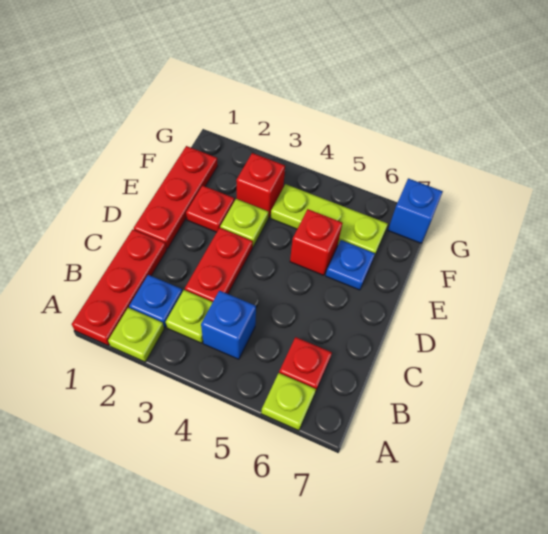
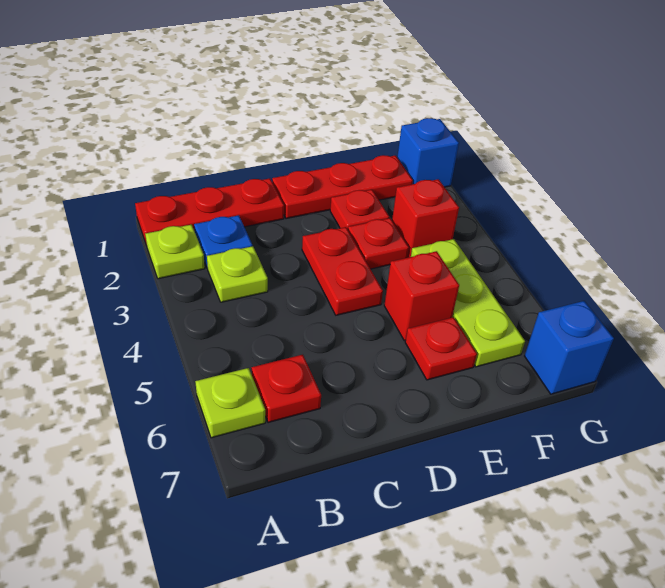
blue 1x1 brick [201,291,256,359] -> blue 1x1 brick moved to [397,118,459,187]
red 1x2 plate [185,228,253,302] -> red 1x2 plate turned to [302,227,383,315]
lime 1x1 plate [220,199,269,247] -> red 1x1 plate [348,218,409,269]
blue 1x1 plate [326,240,375,290] -> red 1x1 plate [405,317,477,380]

